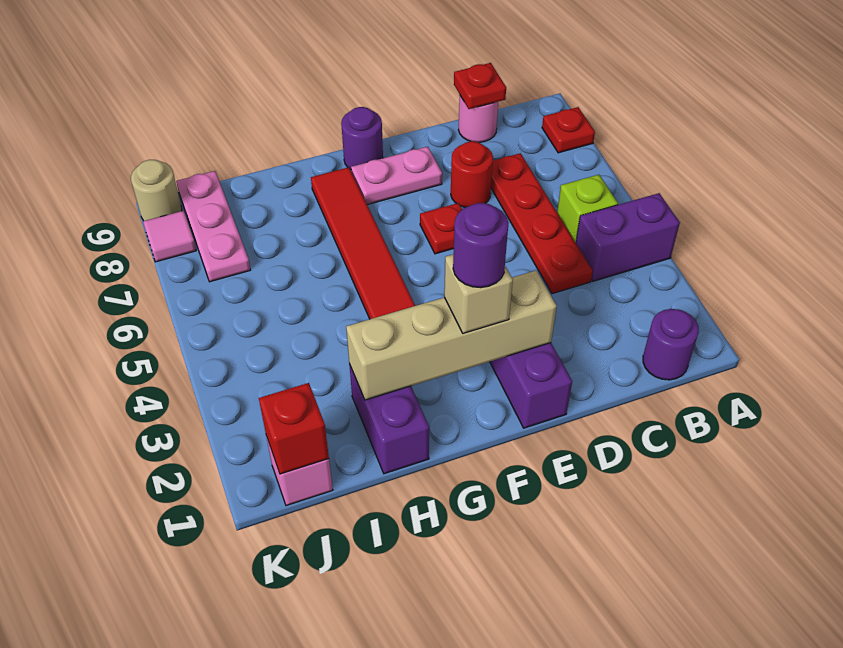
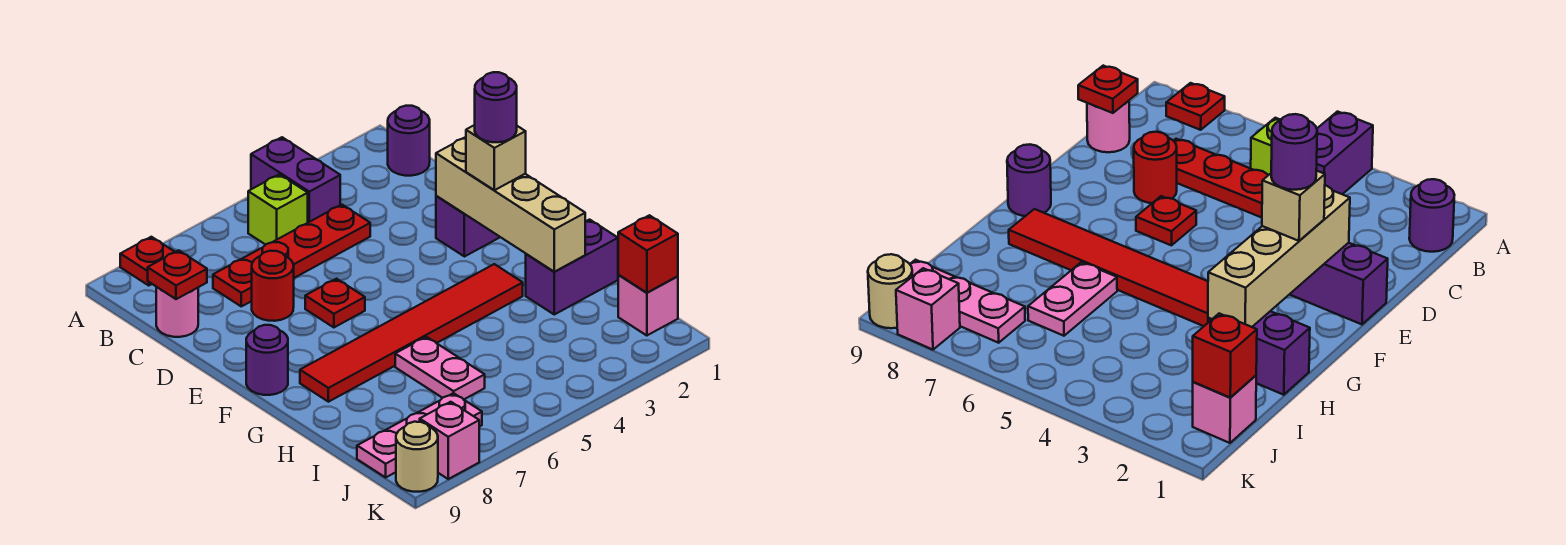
pink 1x2 plate [351,147,442,205] -> pink 1x2 plate moved to [395,337,485,399]
pink 1x1 tile [143,211,196,262] -> pink 1x1 brick [420,402,479,479]

